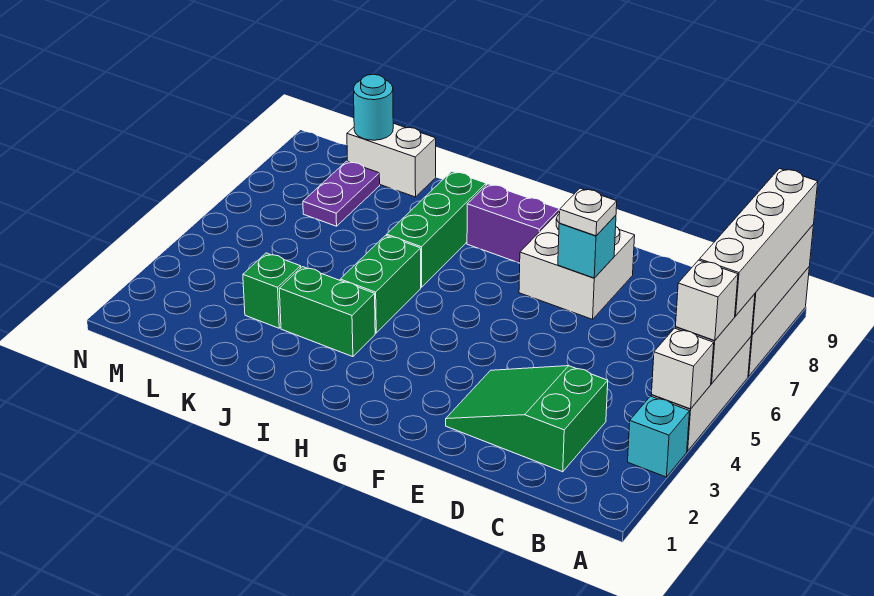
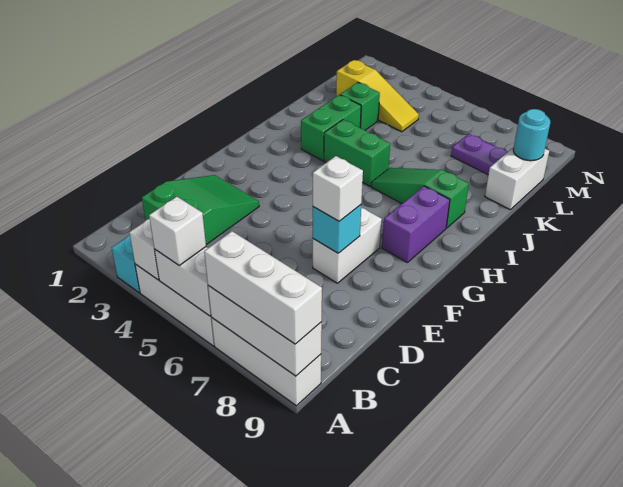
white 1x4 brick [699,169,818,316] -> white 1x3 brick [204,231,322,344]
white 2x2 brick [519,211,635,319] -> white 1x2 brick [313,208,382,283]
white 1x1 plate [559,188,617,236] -> white 1x1 brick [313,156,363,221]
green 1x3 brick [387,171,486,287] -> green 1x3 slope [371,168,469,228]
none -> yellow 1x3 slope [336,60,419,132]

